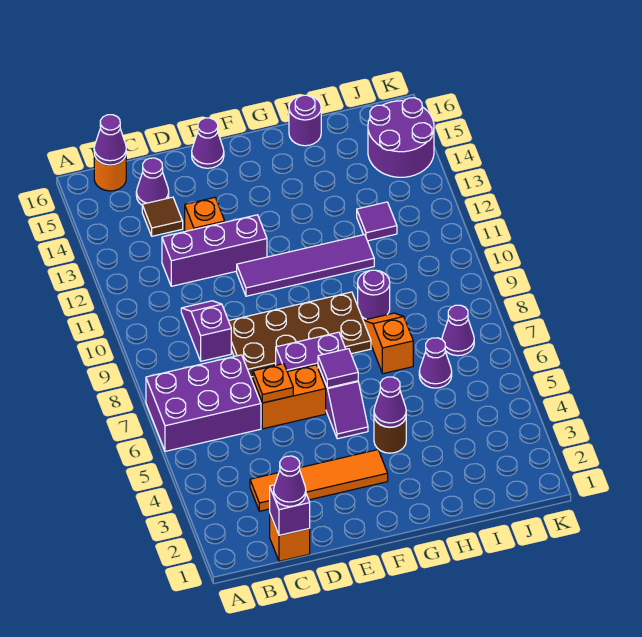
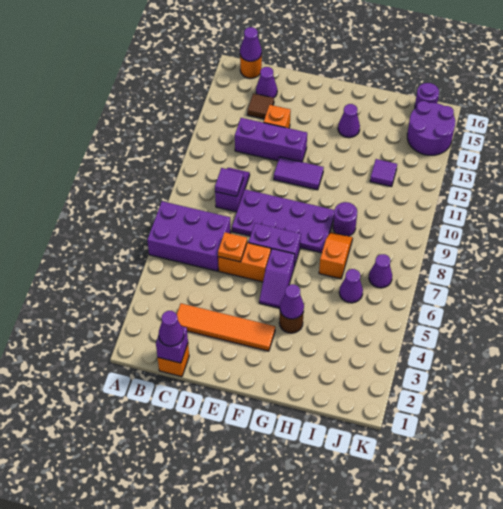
brown 2x4 plate [229,292,371,377] -> purple 2x4 plate [232,189,335,253]
purple 1x4 tile [237,235,374,296] -> purple 1x2 tile [274,157,324,190]
purple 1x1 cone [192,118,224,168] -> purple 1x1 cone moved to [338,104,360,138]
purple 1x1 tile [318,349,358,388] -> purple 1x1 tile moved to [215,168,243,196]
purple 1x1 round brick [289,95,321,146] -> purple 1x1 round brick moved to [415,83,439,108]

